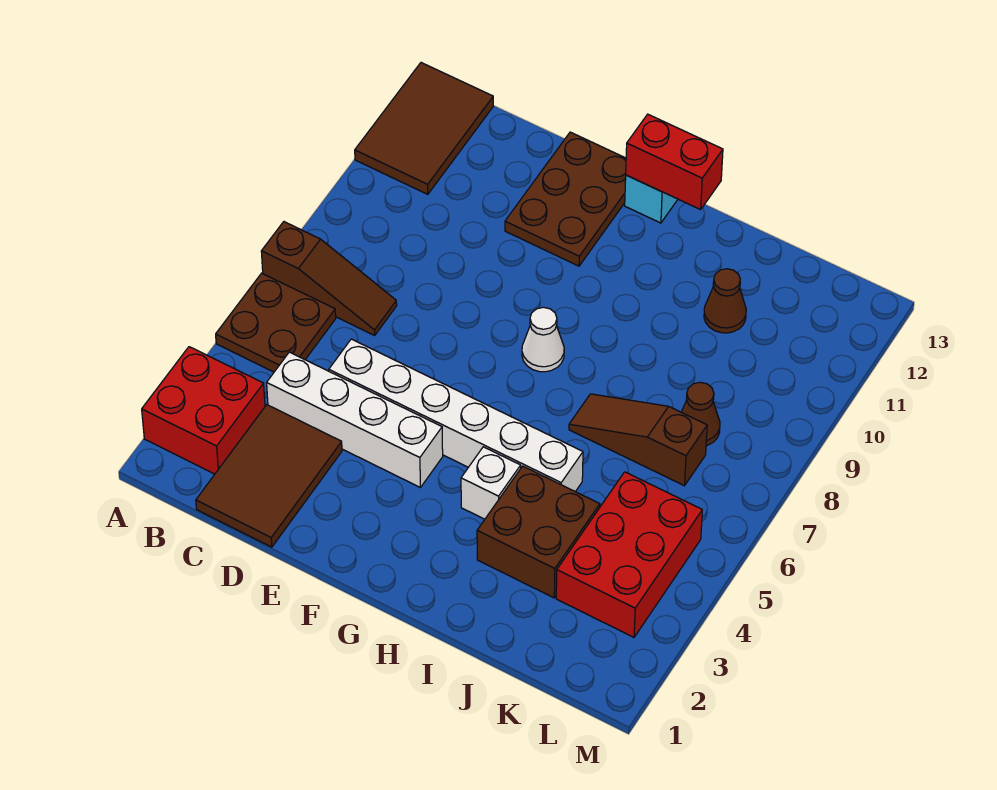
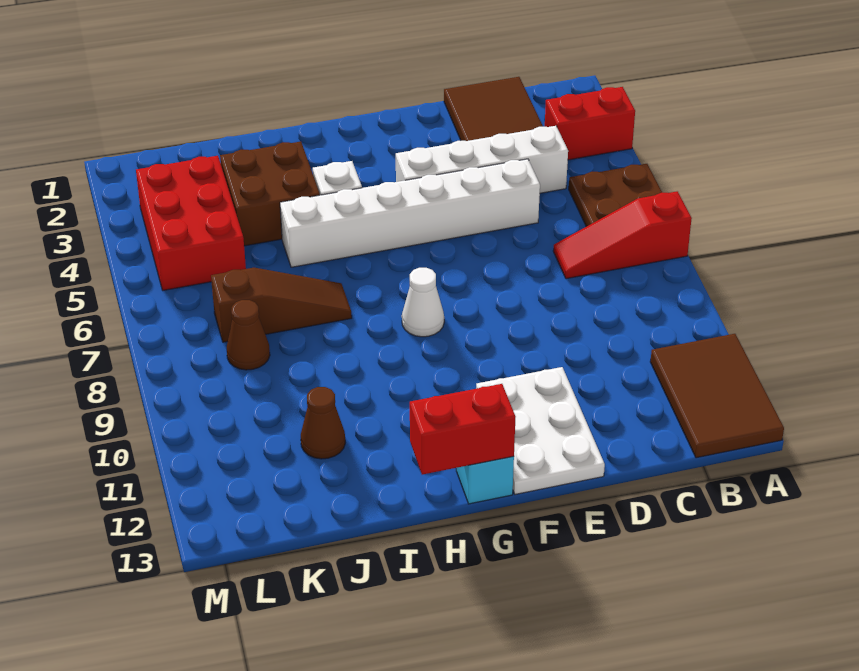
red 2x2 brick [142,347,265,474] -> red 1x2 brick [545,87,635,160]
brown 1x3 slope [261,222,397,335] -> red 1x3 slope [553,191,692,279]
brown 2x3 plate [505,132,626,266] -> white 2x3 plate [476,367,605,494]

